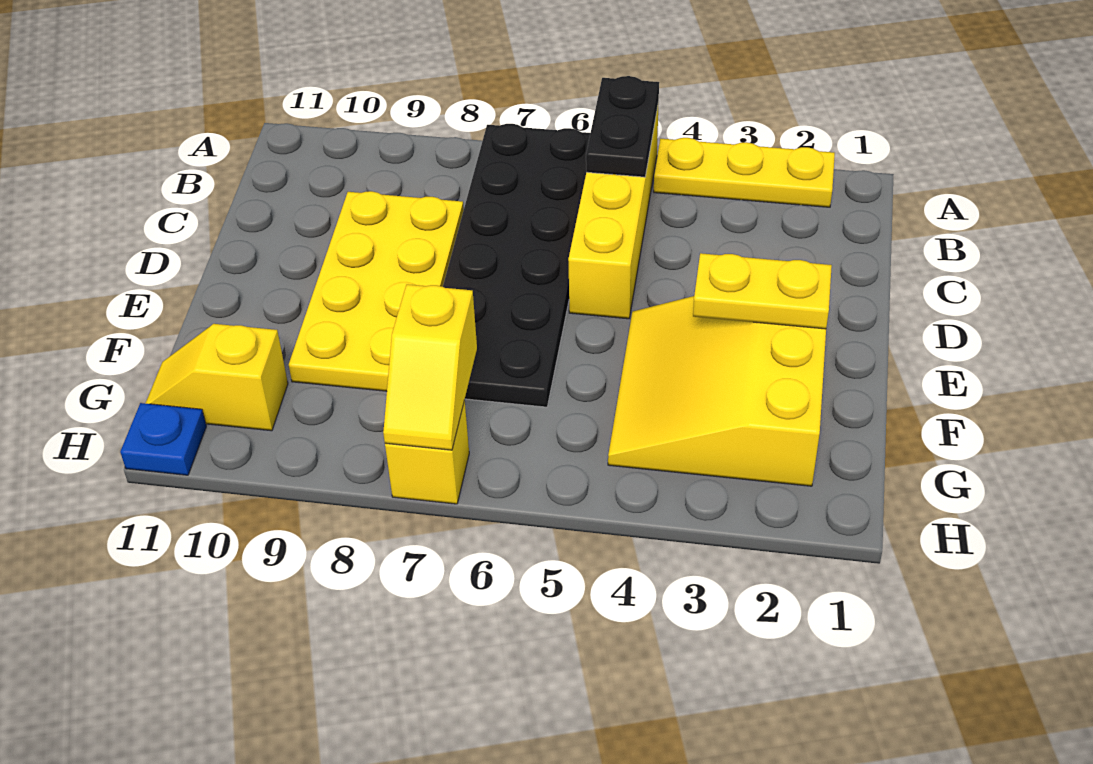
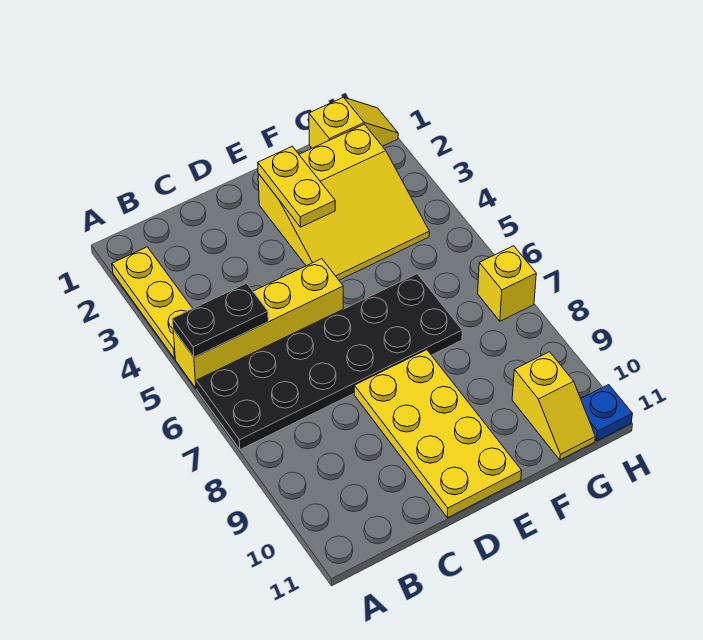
yellow 2x4 plate [289,191,464,391] -> yellow 2x4 plate turned to [354,350,522,518]
yellow 1x2 slope [383,284,477,450] -> yellow 1x2 slope moved to [309,97,398,148]

